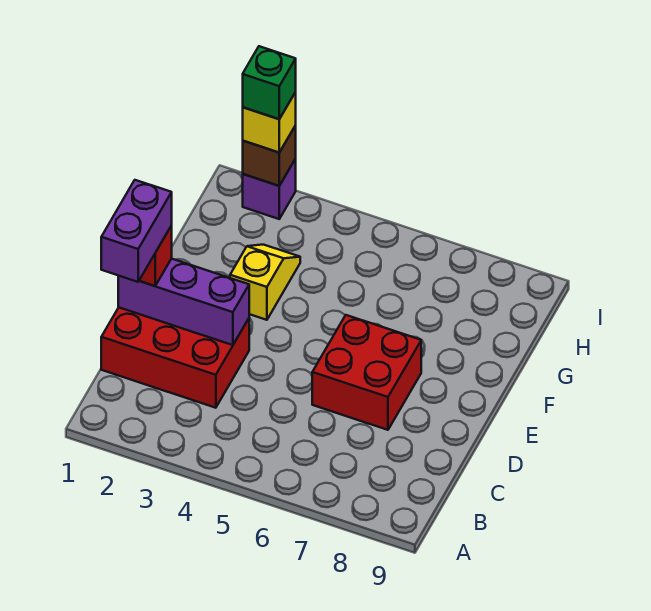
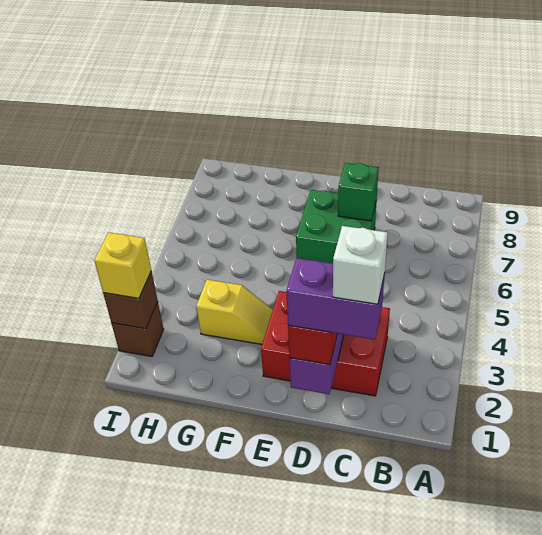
red 2x3 brick [101,307,249,408] -> red 2x3 brick turned to [261,291,390,396]
none -> white 1x1 brick [333,226,388,304]
red 2x2 brick [312,315,421,430] -> green 2x2 brick [296,190,377,264]
yellow 1x2 slope [230,245,300,320] -> yellow 1x2 slope turned to [196,280,273,344]
purple 1x1 brick [243,159,296,219] -> brown 1x1 brick [111,302,164,357]
green 1x1 brick [243,46,296,119] -> green 1x1 brick moved to [338,163,379,221]

